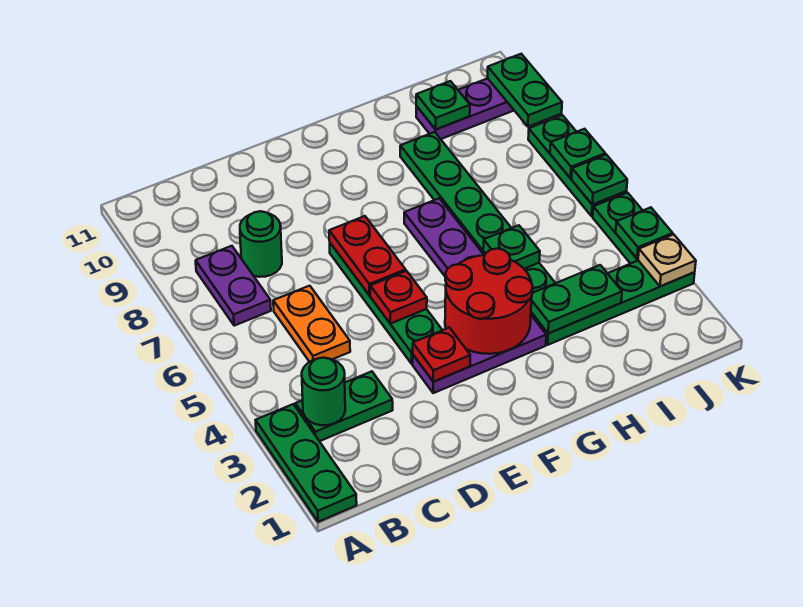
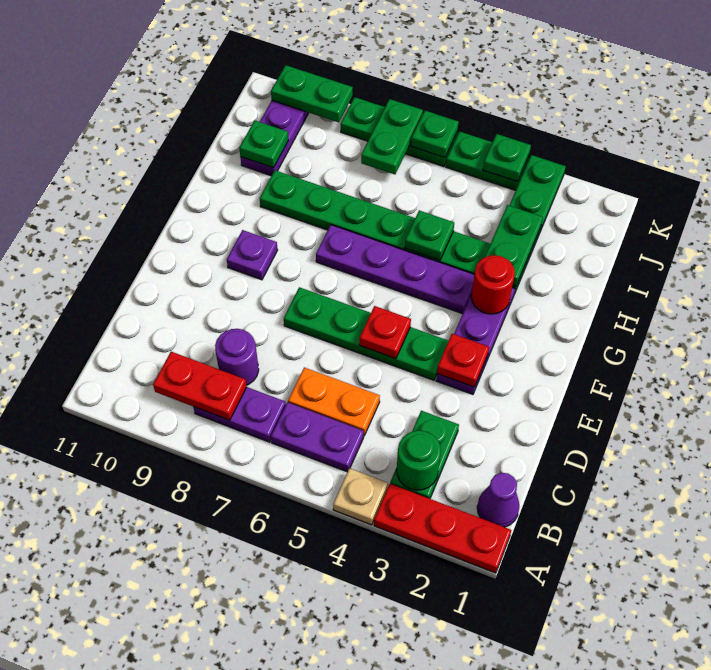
green 1x3 plate [256,404,357,522] -> red 1x3 plate [374,484,511,573]
none -> purple 1x1 cone [477,473,520,527]
none -> purple 1x2 plate [271,402,364,472]
green 1x1 round brick [240,211,282,277] -> purple 1x1 round brick [215,329,259,385]
red 1x2 plate [329,216,406,295] -> red 1x2 plate moved to [153,352,247,420]
red 2x2 round brick [445,249,533,354] -> red 1x1 round brick [471,255,515,314]
none -> purple 1x1 plate [227,230,278,280]
tan 1x1 plate [638,234,696,286] -> tan 1x1 plate moved to [333,468,388,525]
green 1x1 plate [550,129,605,178] -> green 1x2 plate [361,99,423,174]

